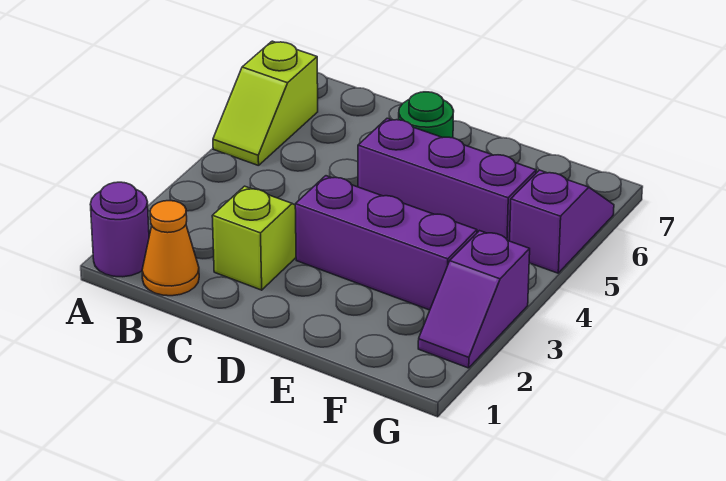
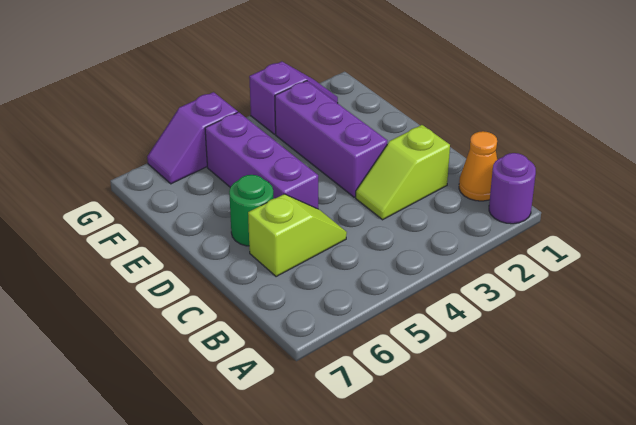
lime 1x2 slope [213,41,318,166] -> lime 1x2 slope moved to [248,194,347,277]

